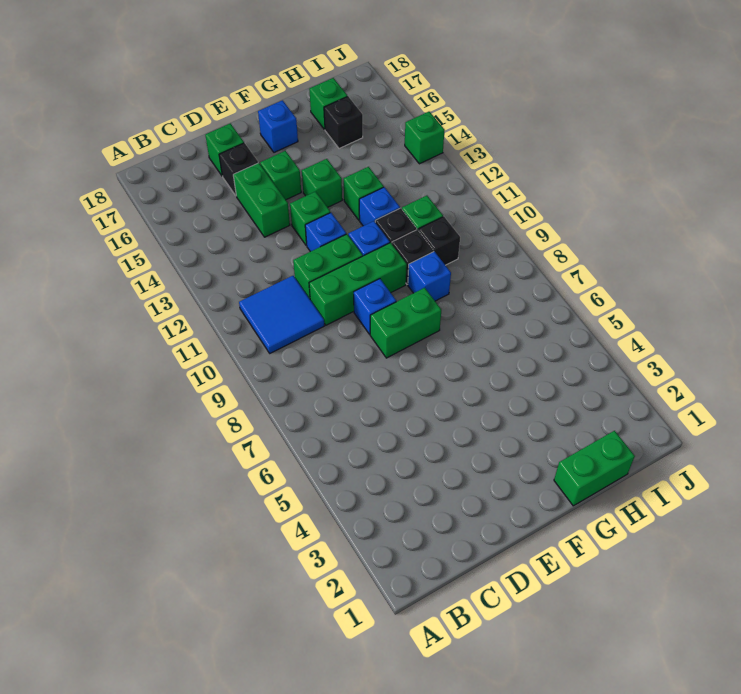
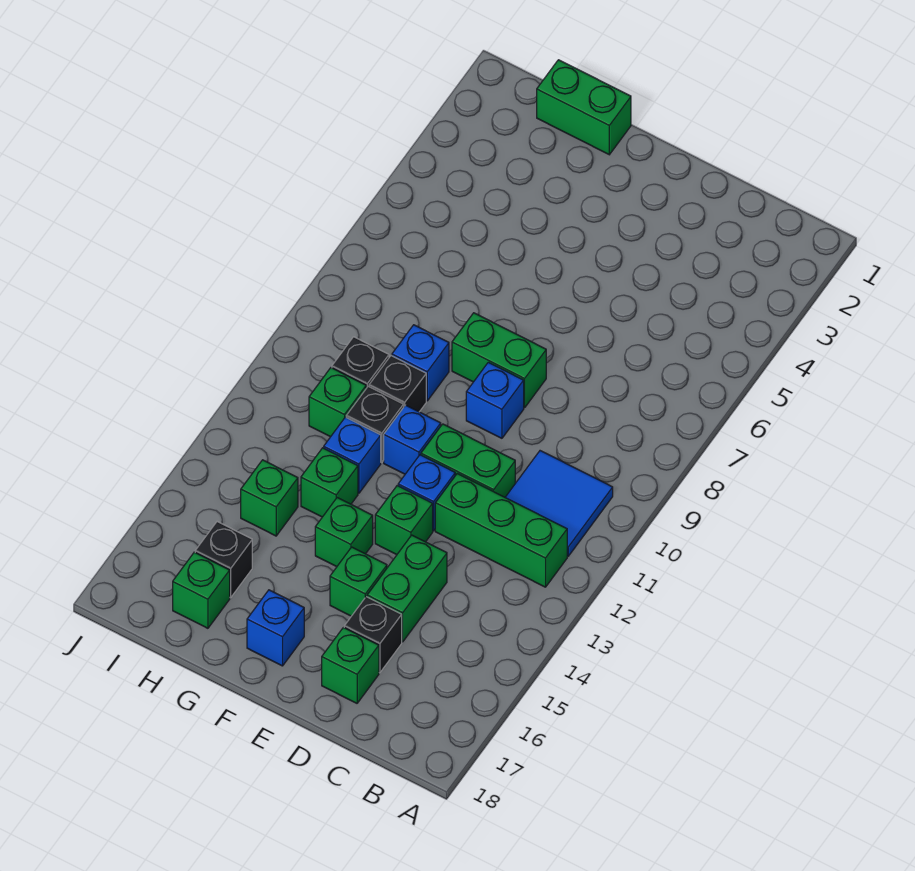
green 1x3 brick [309,243,407,325] -> green 1x3 brick moved to [435,474,567,587]
green 1x1 brick [405,112,445,164] -> green 1x1 brick moved to [241,460,298,536]

